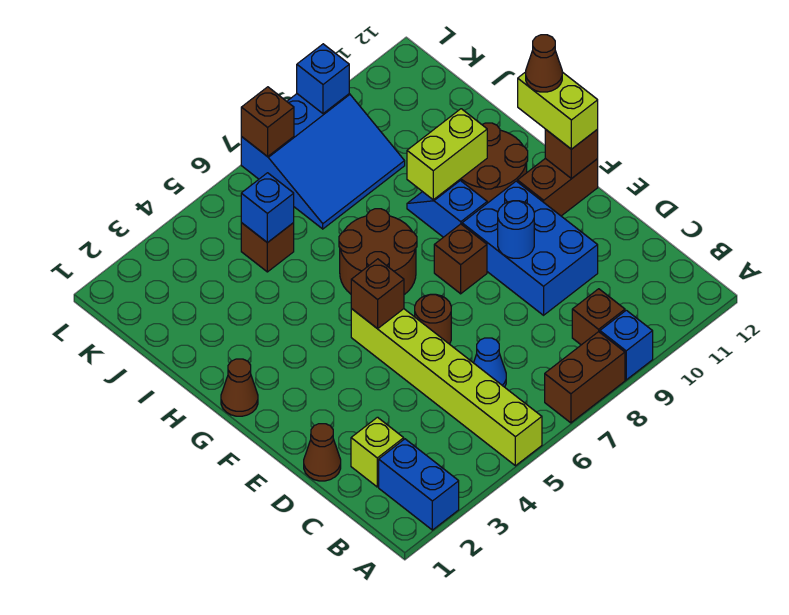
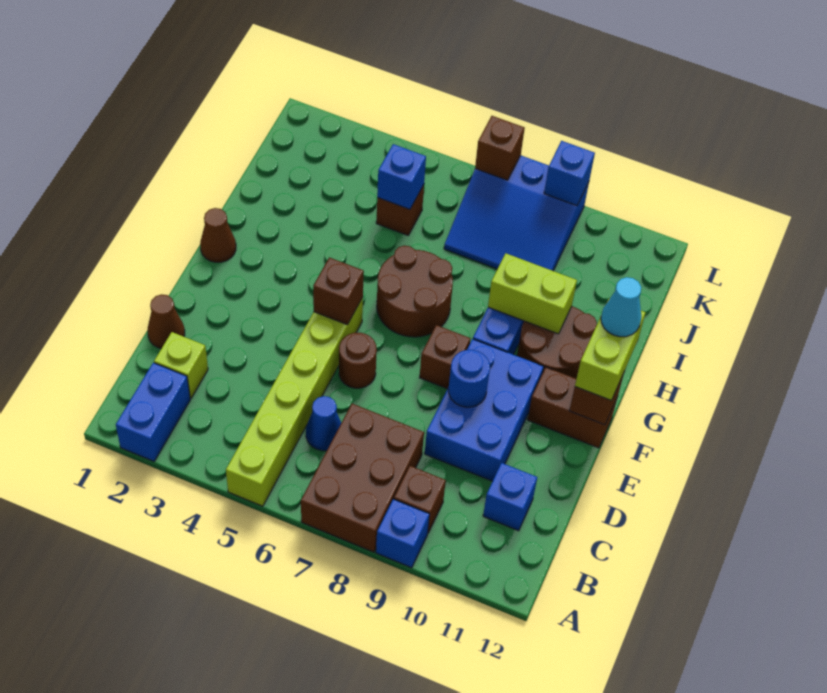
brown 1x2 brick [545,332,625,423] -> brown 2x3 brick [301,404,424,552]
none -> blue 1x1 brick [483,463,537,531]
brown 1x1 cone [526,35,562,92] -> cyan 1x1 cone [601,277,641,337]

